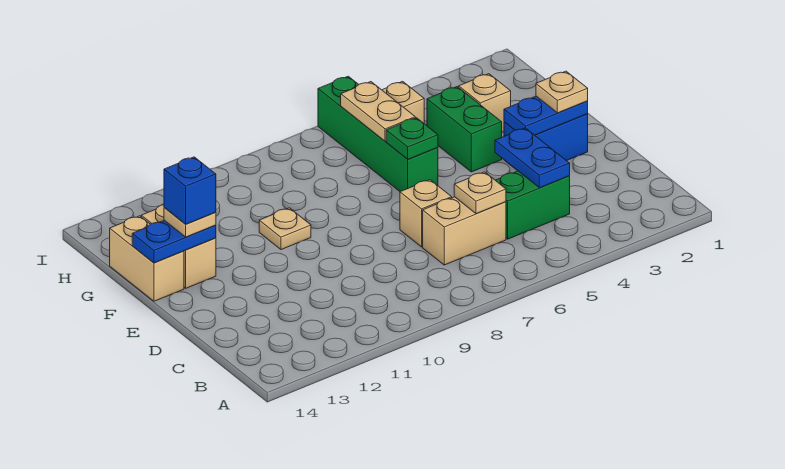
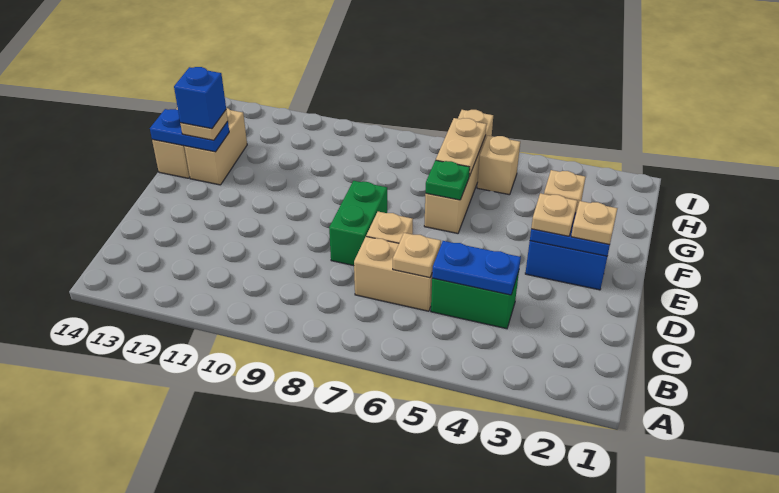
blue 1x2 plate [495,128,570,188] -> blue 1x2 plate turned to [432,241,521,295]
green 1x2 brick [427,87,502,172] -> green 1x2 brick moved to [329,181,387,266]
green 1x4 brick [318,76,438,192] -> tan 1x4 brick [424,110,493,233]
tan 1x1 plate [259,208,311,250] -> tan 1x1 plate moved to [531,193,577,236]

